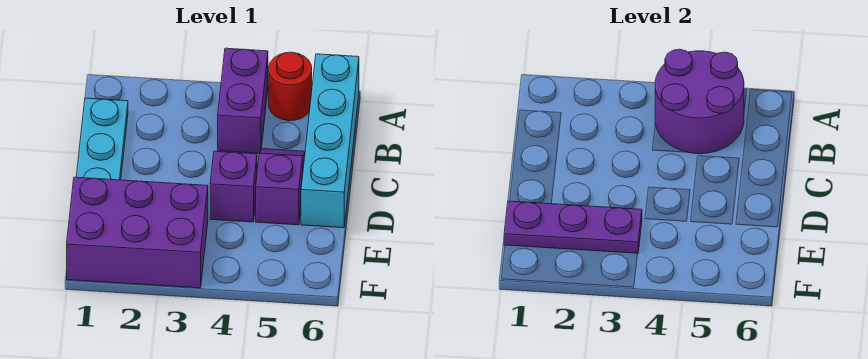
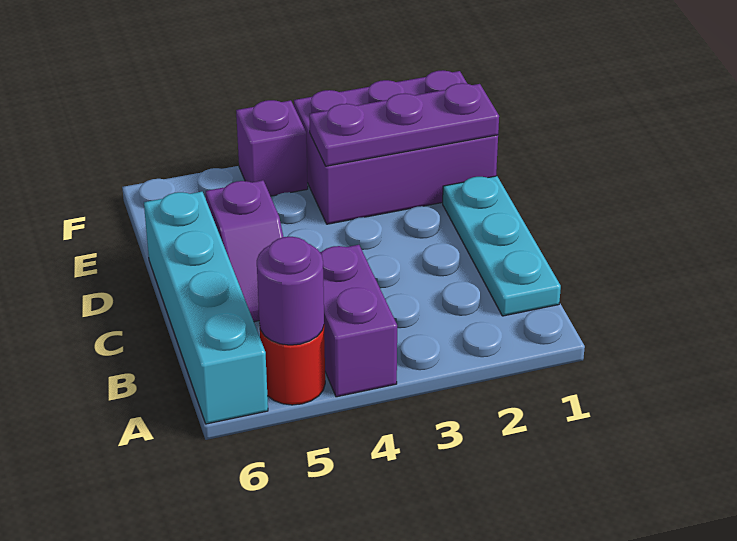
purple 2x2 round brick [655,49,744,154] -> purple 1x1 round brick [257,237,324,345]
purple 1x1 brick [210,151,257,222] -> purple 1x1 brick moved to [236,100,308,196]

